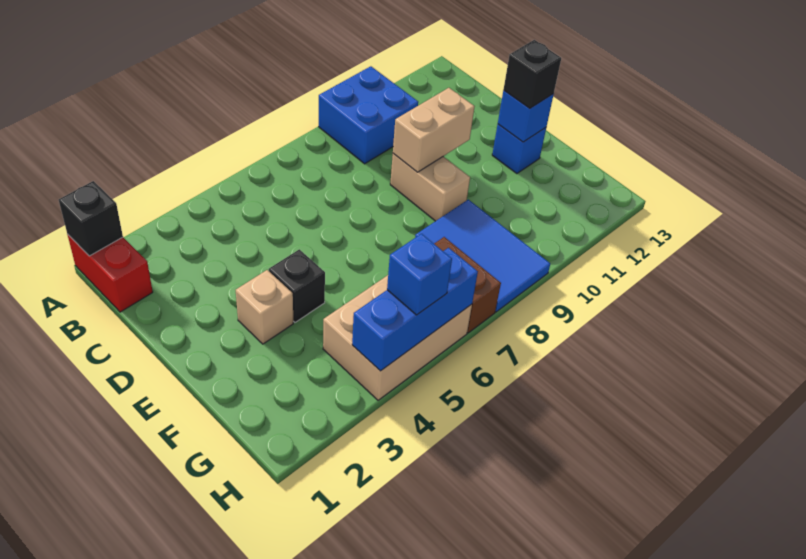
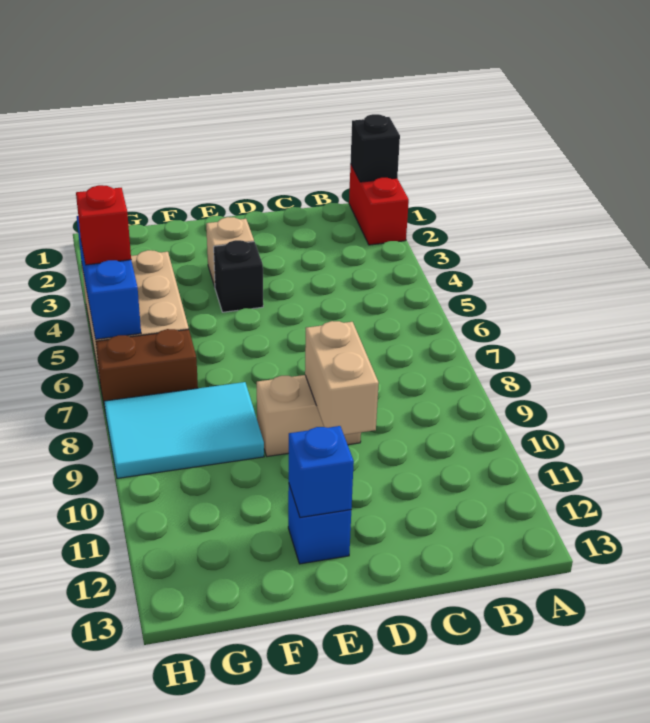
red 1x2 brick [67,234,153,312] -> red 1x2 brick turned to [349,164,409,245]
blue 2x2 brick [319,66,418,164] -> none
black 1x1 brick [503,40,561,108] -> none
blue 2x3 tile [415,200,550,312] -> cyan 2x3 tile [104,382,264,478]
blue 1x1 brick [387,234,452,315] -> red 1x1 brick [76,185,131,265]

